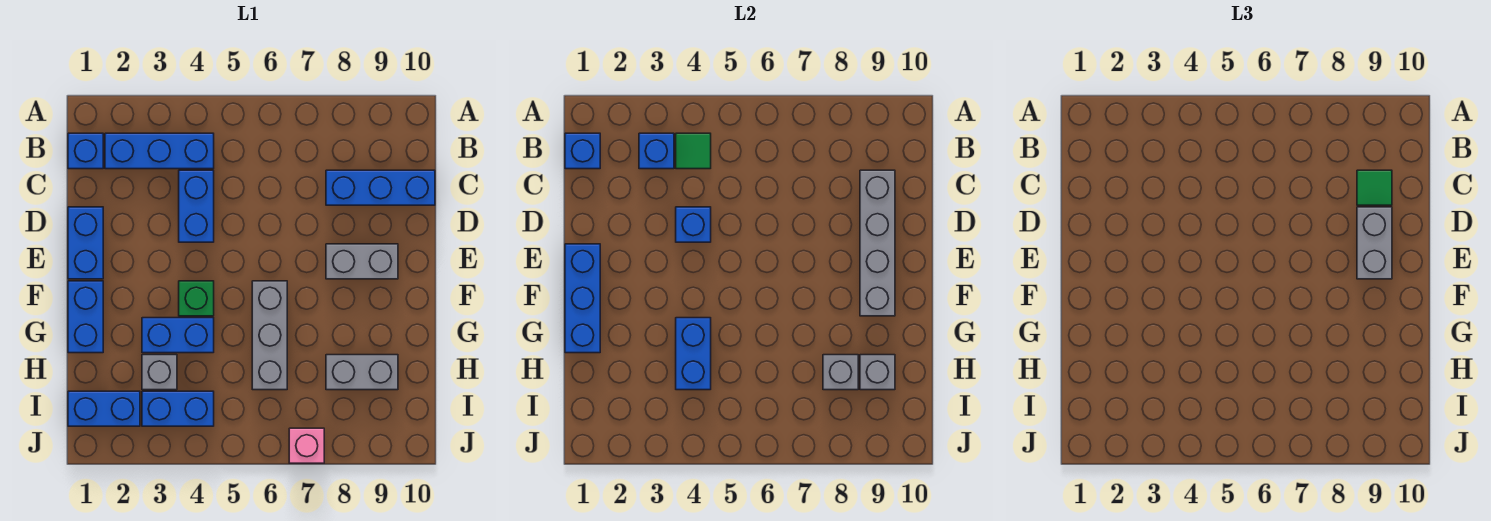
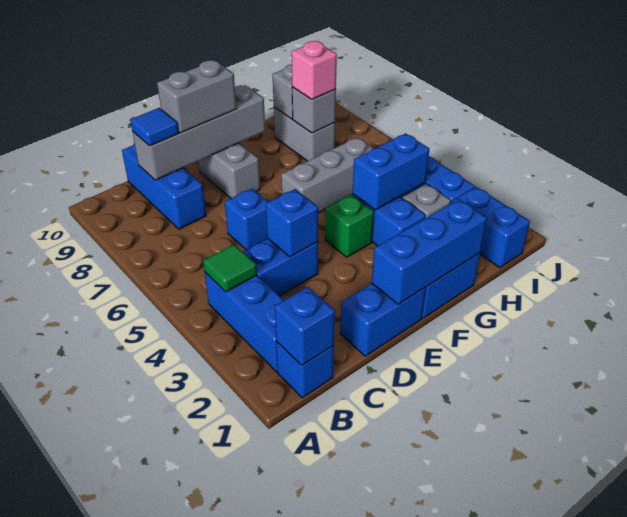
blue 1x1 brick [639,133,674,169] -> blue 1x1 brick moved to [225,189,268,250]
green 1x1 tile [1357,170,1392,205] -> blue 1x1 tile [130,108,179,146]
pink 1x1 brick [289,428,324,463] -> pink 1x1 brick moved to [291,41,337,99]

